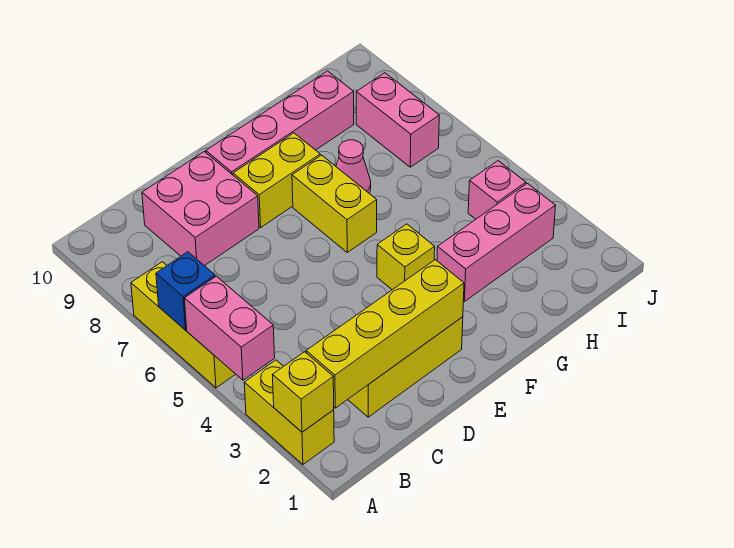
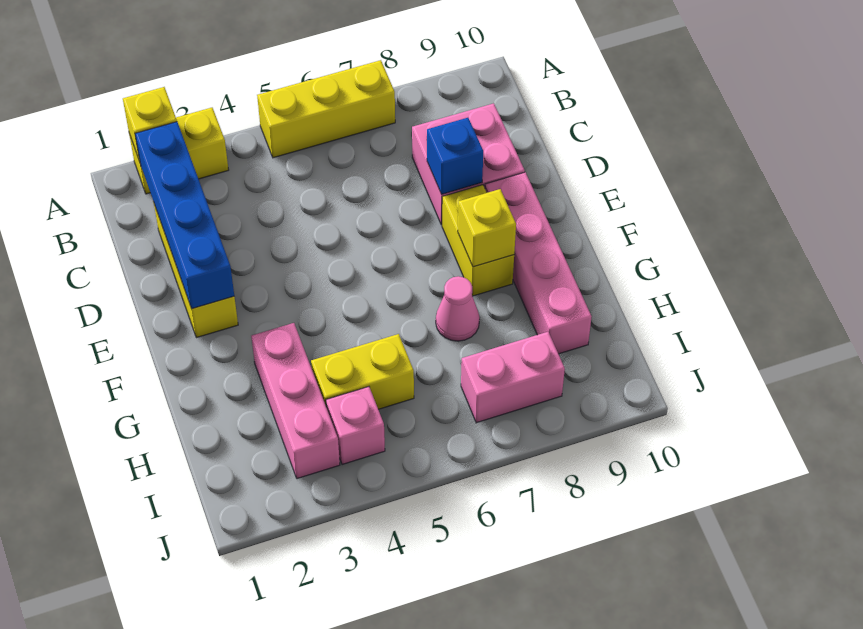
pink 1x2 brick [185,276,275,380] -> none
blue 1x1 brick [156,252,215,330] -> blue 1x1 brick moved to [427,118,483,194]
yellow 1x4 brick [306,260,464,408] -> blue 1x4 brick [135,122,234,309]
yellow 1x1 brick [377,224,435,290] -> yellow 1x1 brick moved to [458,189,516,267]
yellow 1x2 brick [292,155,377,252] -> yellow 1x2 brick moved to [311,334,414,409]

